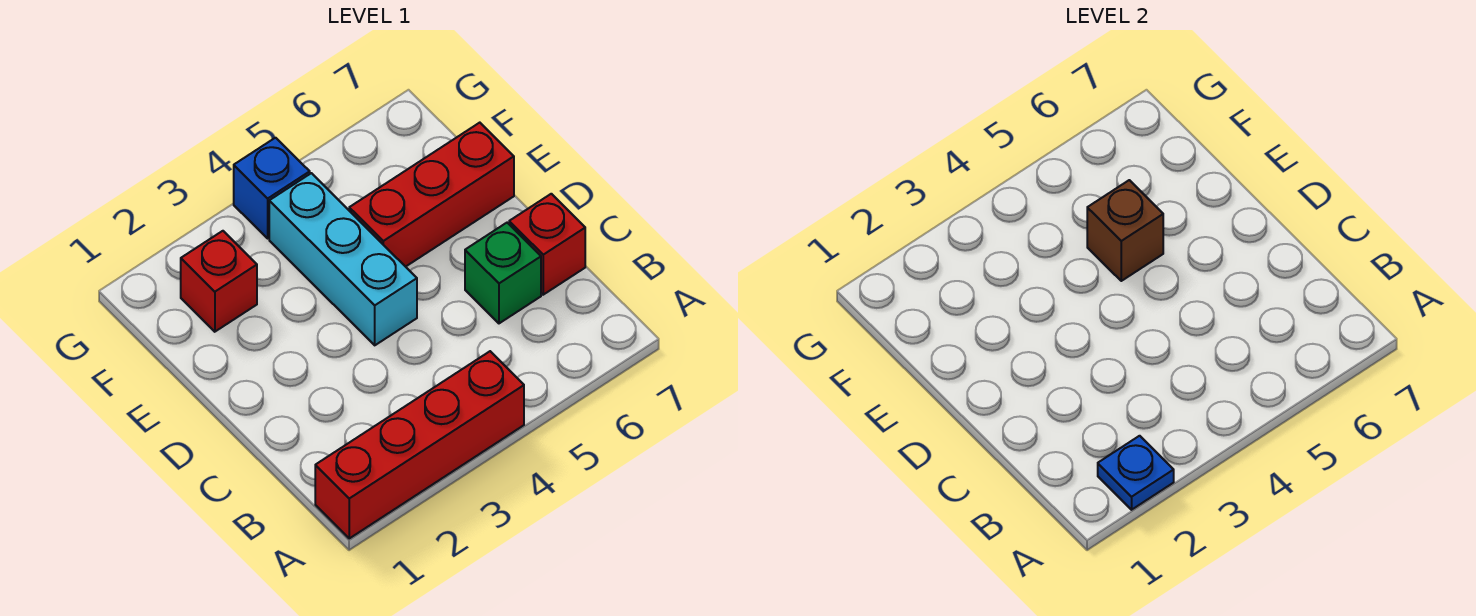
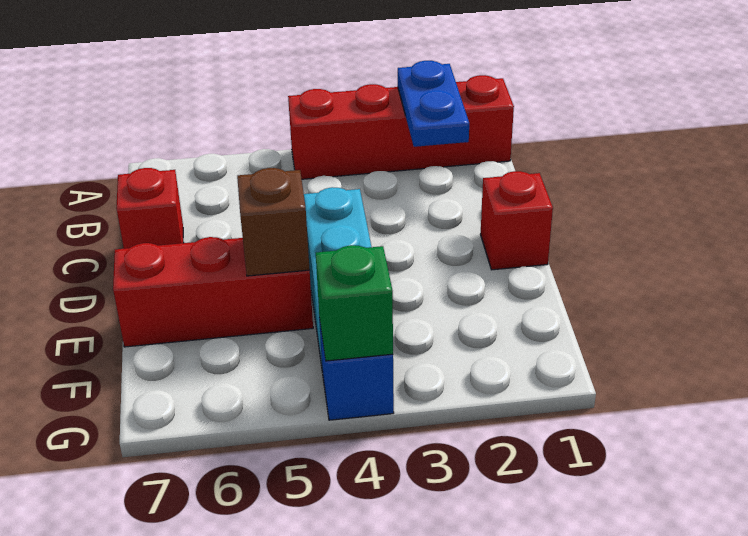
blue 1x1 plate [1098,436,1174,510] -> blue 1x2 plate [398,61,469,147]
green 1x1 brick [465,223,541,323] -> green 1x1 brick moved to [316,245,393,361]
red 1x1 brick [181,231,257,332] -> red 1x1 brick moved to [481,171,553,270]

